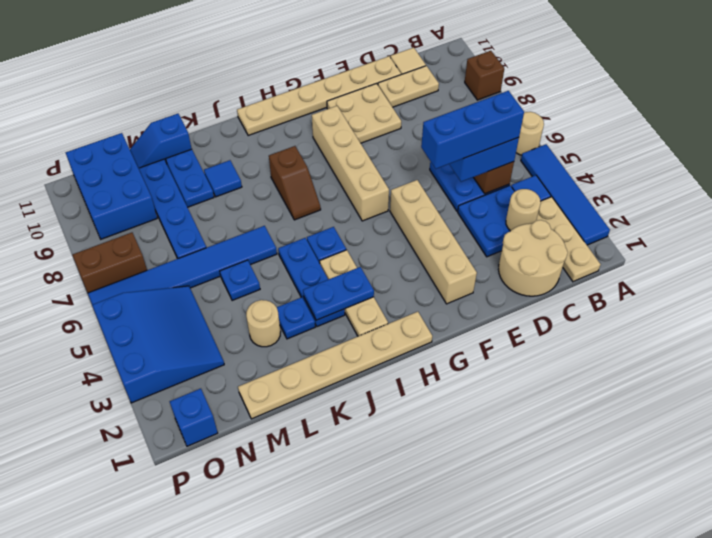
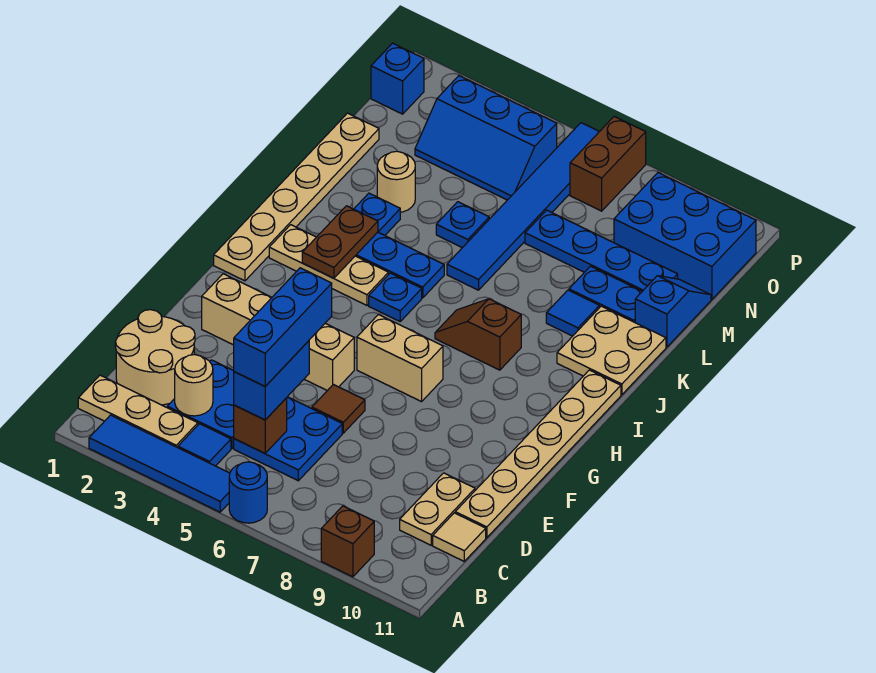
tan 1x1 round brick [516,112,544,155] -> blue 1x1 round brick [229,462,267,523]
none -> brown 1x1 tile [312,385,365,433]
tan 2x2 plate [327,84,401,143] -> tan 2x2 plate moved to [557,306,666,395]
tan 1x4 brick [312,106,389,221] -> tan 1x2 brick [357,315,443,402]
blue 1x2 plate [303,267,374,320] -> brown 1x2 plate [302,206,378,278]
blue 3x3 slope [92,286,224,403] -> blue 2x3 slope [415,76,557,200]

